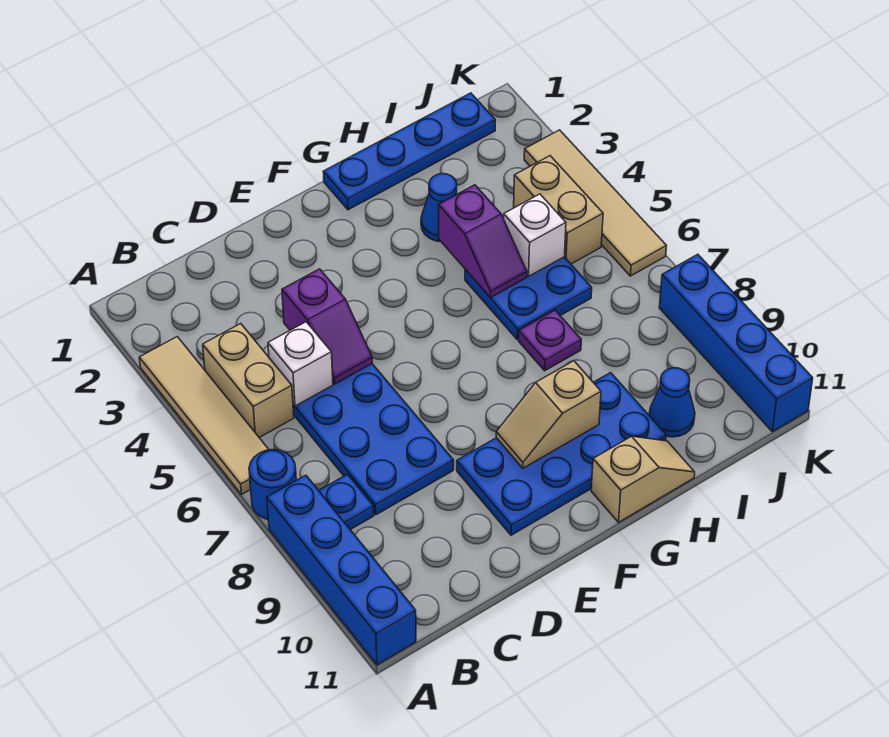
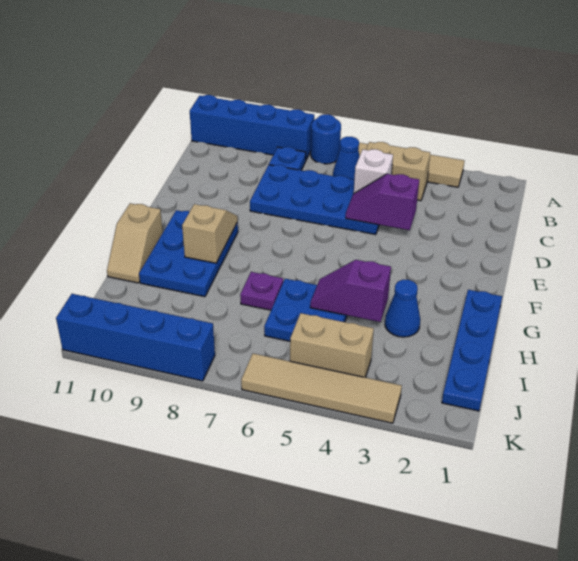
blue 2x4 plate [457,373,666,535] -> blue 2x3 plate [139,210,238,297]
white 1x1 brick [504,194,566,276] -> none
blue 1x1 cone [649,368,695,437] -> blue 1x1 cone moved to [333,137,360,180]

